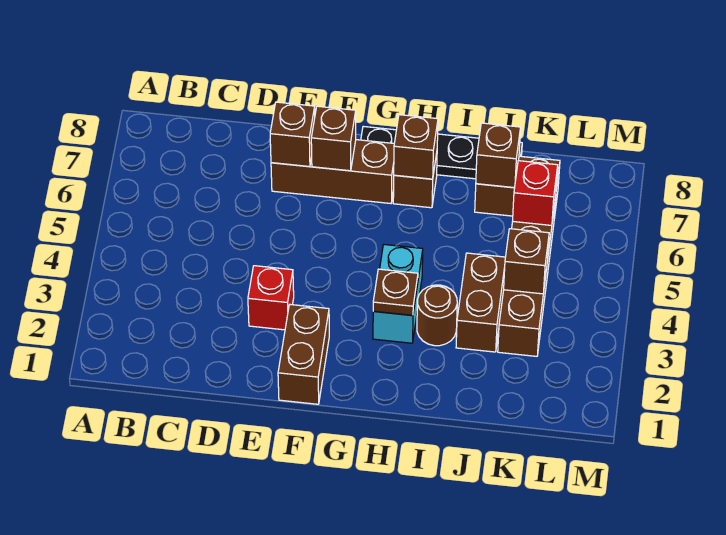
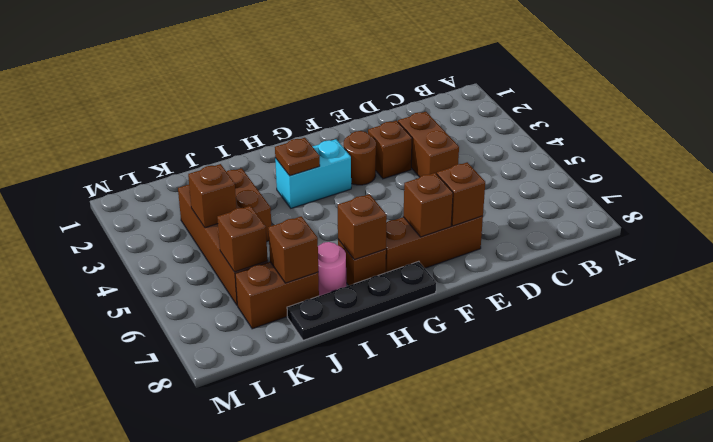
red 1x1 brick [248,266,294,330] -> brown 1x1 brick [368,121,412,179]
brown 1x2 brick [278,305,329,404] -> brown 1x2 brick moved to [398,112,459,177]
cyan 1x2 brick [373,245,423,343] -> cyan 1x2 brick turned to [275,139,351,208]
brown 1x1 round brick [417,285,457,346] -> brown 1x1 round brick moved to [344,131,376,185]
none -> pink 1x1 round brick [318,242,346,296]
red 1x1 brick [513,161,558,225] -> brown 1x1 brick [217,206,268,272]

